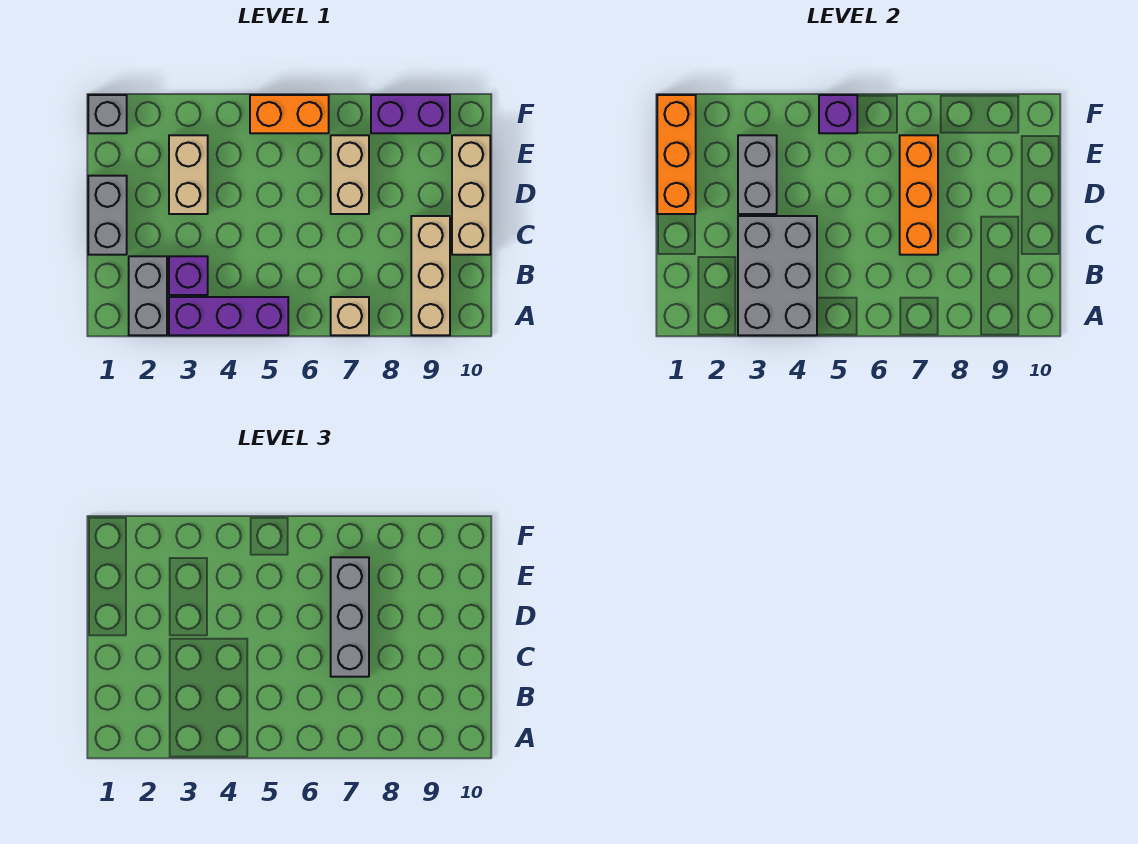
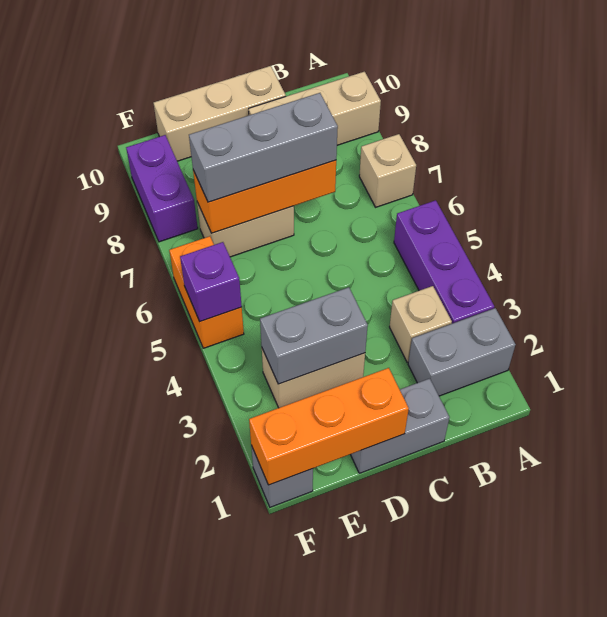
grey 2x3 brick [738,216,817,335] -> none
purple 1x1 brick [169,256,208,295] -> tan 1x1 brick [390,286,452,362]

